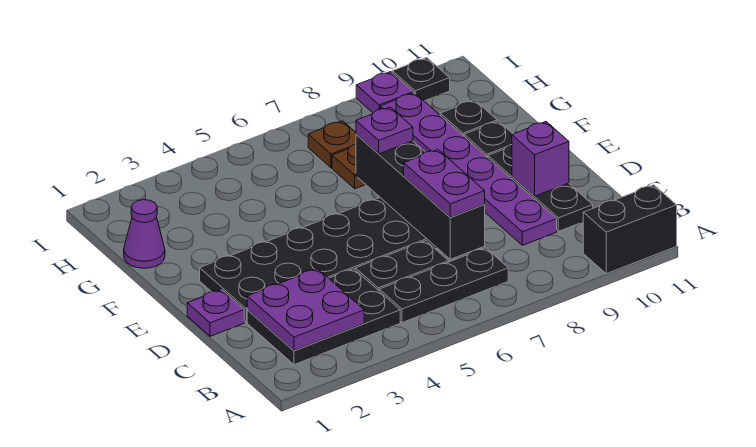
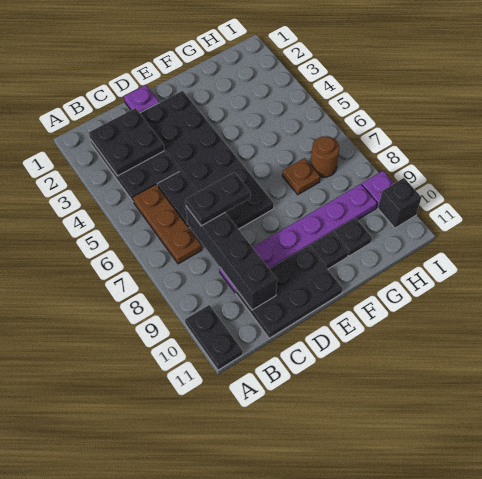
black 1x2 brick [583,185,677,274] -> black 1x2 plate [185,305,243,370]
purple 2x2 plate [247,269,364,351] -> black 2x2 plate [89,108,164,176]
black 1x3 plate [379,248,508,323] -> brown 1x3 plate [133,185,202,264]
black 1x4 brick [356,134,485,259] -> black 1x4 brick turned to [186,207,277,310]
purple 1x2 plate [404,150,485,217] -> black 1x2 plate [185,172,250,226]
black 1x3 plate [488,145,593,231] -> black 2x3 plate [236,246,343,338]
purple 1x1 brick [512,122,569,196] -> none
purple 1x1 plate [356,107,413,154] -> none
purple 1x1 cone [124,200,165,268] -> none
brown 1x1 plate [308,121,356,168] -> brown 1x1 round brick [310,136,339,177]
black 1x1 plate [392,58,450,101] -> black 1x1 brick [378,178,421,228]

